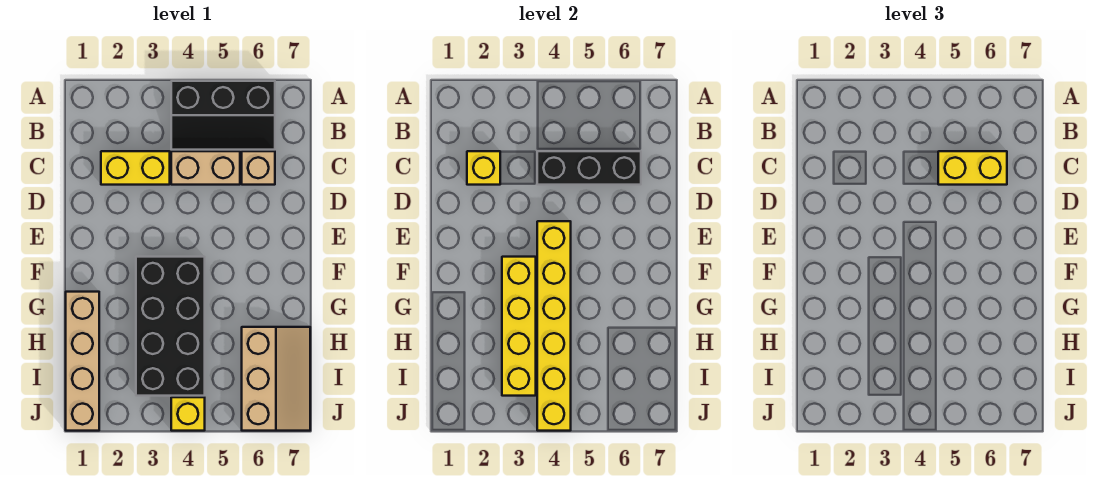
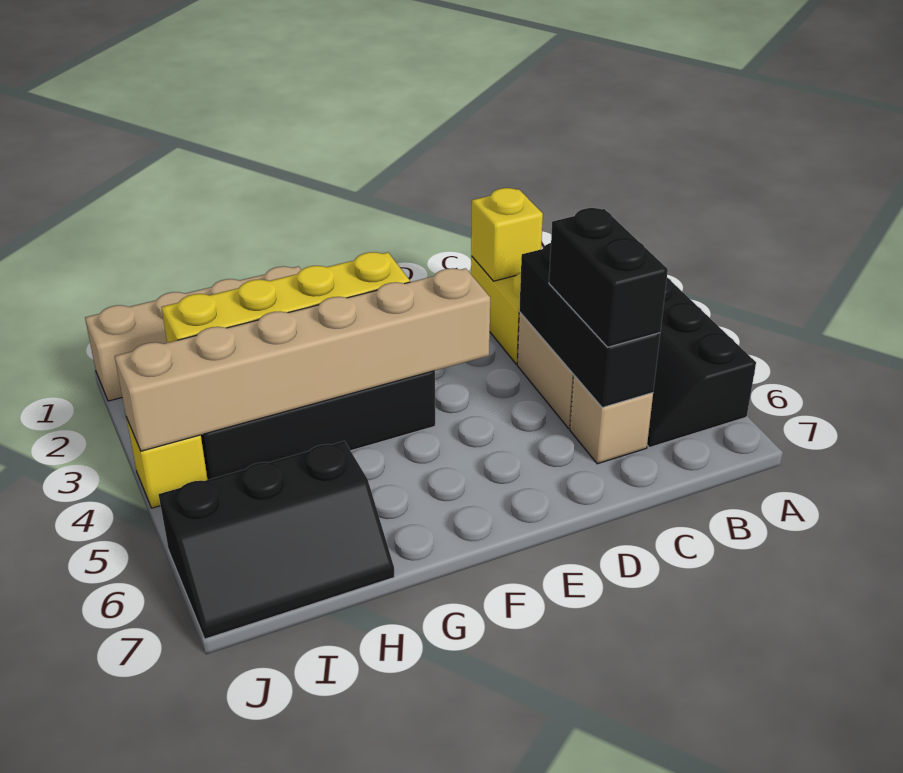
yellow 1x2 brick [938,151,1007,185] -> black 1x2 brick [549,208,668,347]
yellow 1x6 brick [537,221,571,431] -> tan 1x6 brick [115,268,490,451]
tan 2x3 slope [242,327,310,431] -> black 2x3 slope [159,441,394,639]

